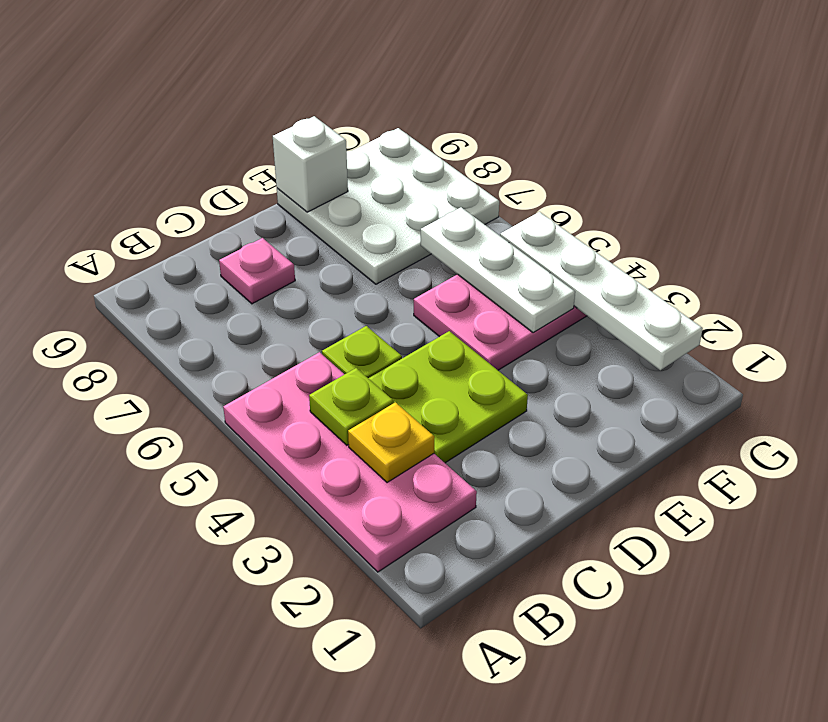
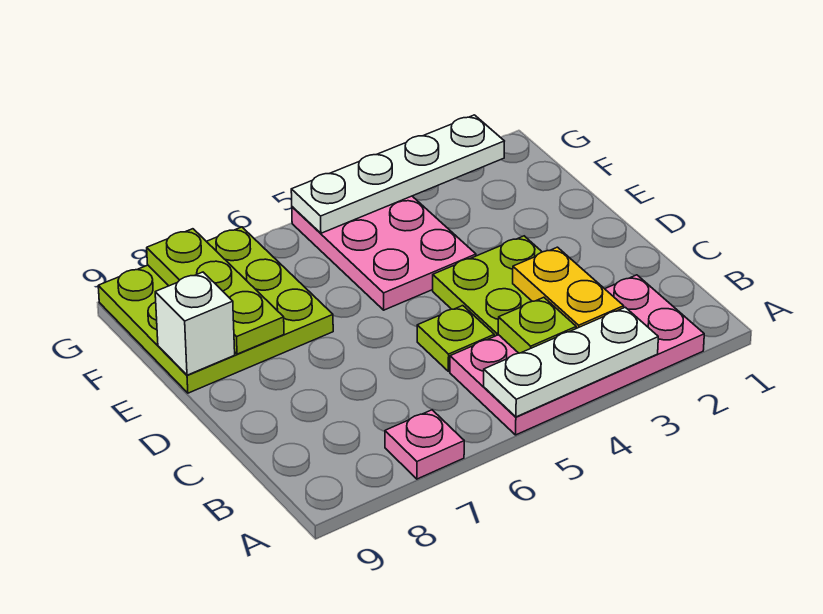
yellow 1x1 plate [348,402,434,483] -> yellow 1x2 plate [513,247,624,328]
pink 1x1 plate [219,238,295,304] -> pink 1x1 plate moved to [385,410,464,479]
white 3x3 plate [277,128,499,284] -> lime 3x3 plate [98,227,333,393]
none -> lime 1x3 plate [147,229,284,354]
white 1x3 plate [421,207,575,333] -> white 1x3 plate moved to [484,307,658,417]

